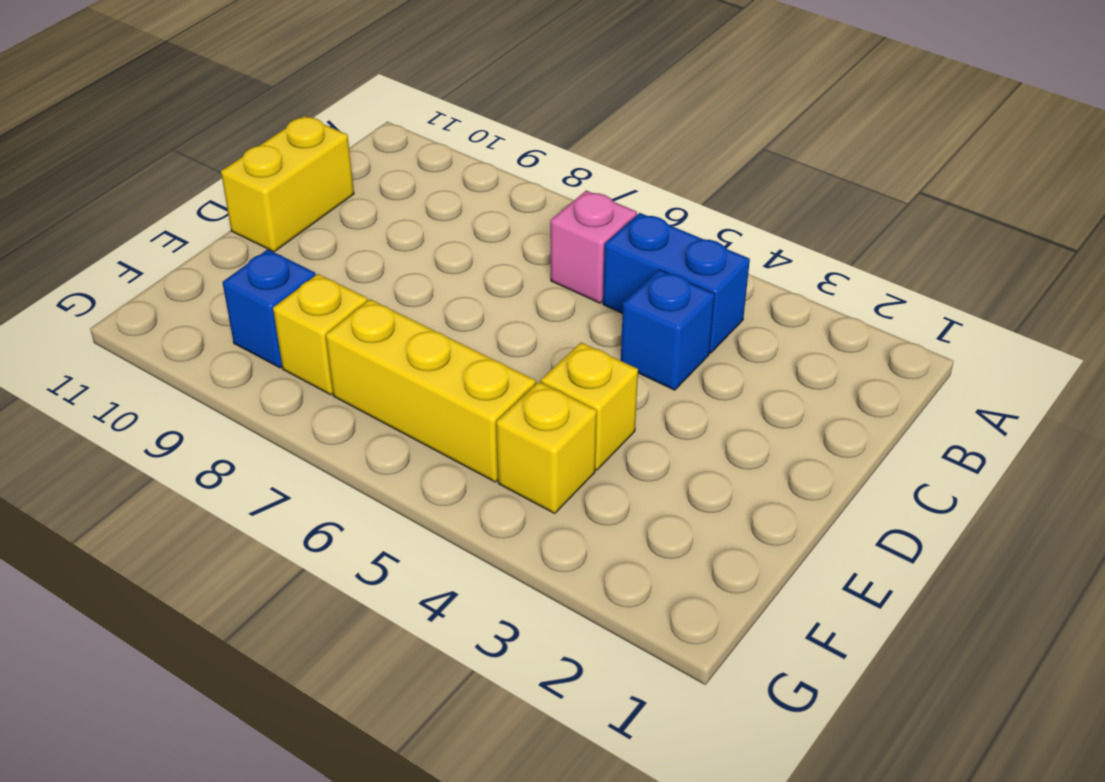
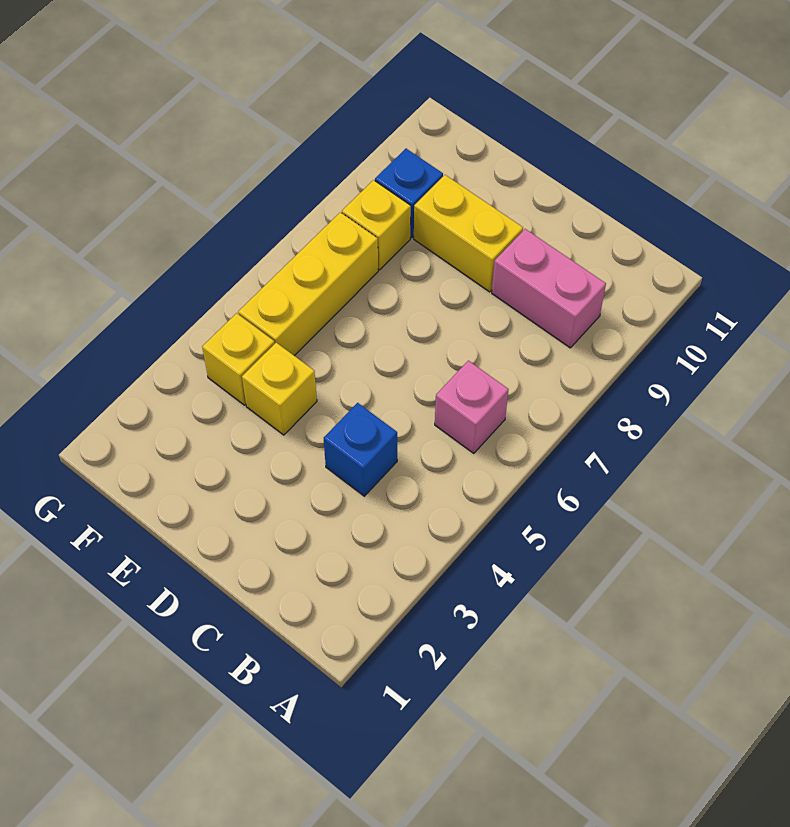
blue 1x2 brick [603,213,750,353] -> none
none -> pink 1x2 brick [492,229,606,348]
yellow 1x2 brick [221,116,354,252] -> yellow 1x2 brick moved to [414,175,523,292]

